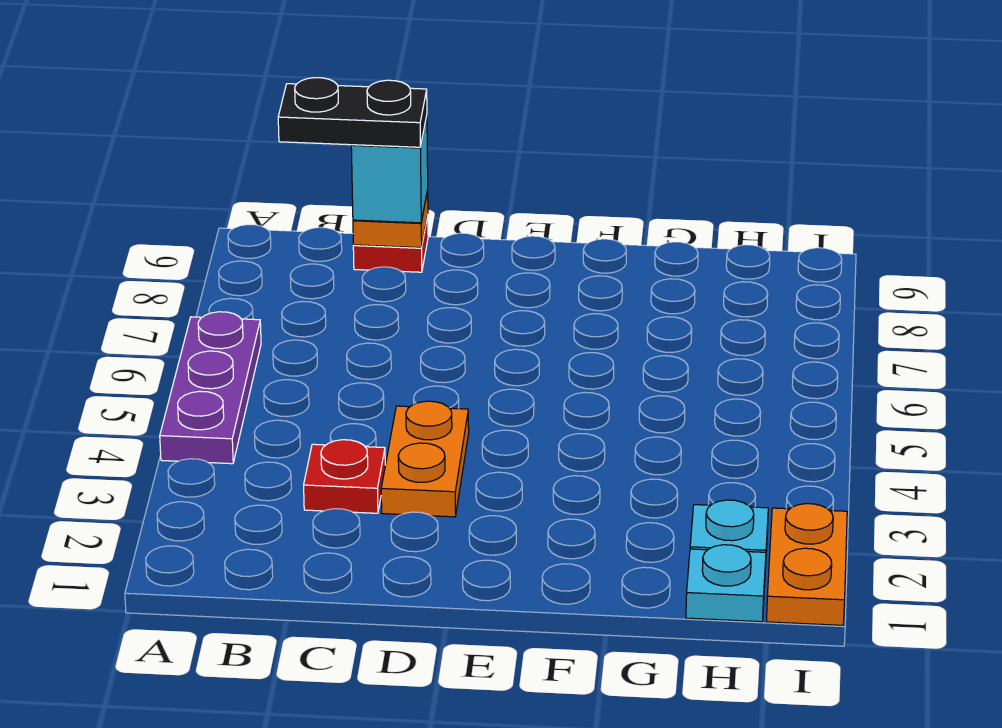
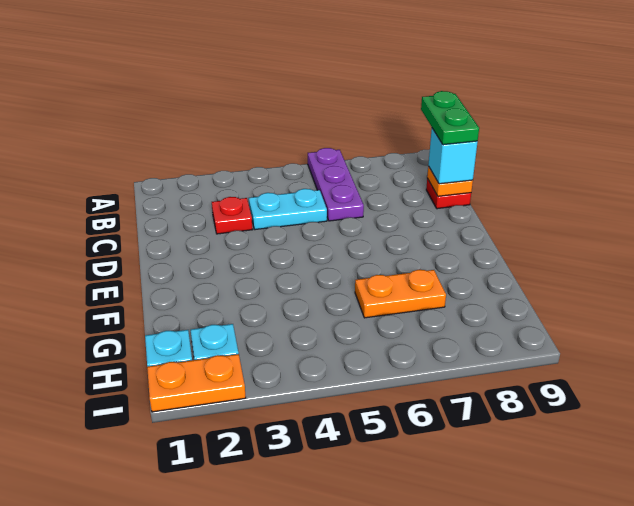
purple 1x3 plate [160,312,261,464] -> purple 1x3 plate turned to [308,148,364,221]
black 1x2 plate [278,78,427,147] -> green 1x2 plate [421,91,479,145]
none -> cyan 1x2 plate [249,189,327,230]
orange 1x2 plate [381,401,469,517] -> orange 1x2 plate moved to [355,270,446,318]

